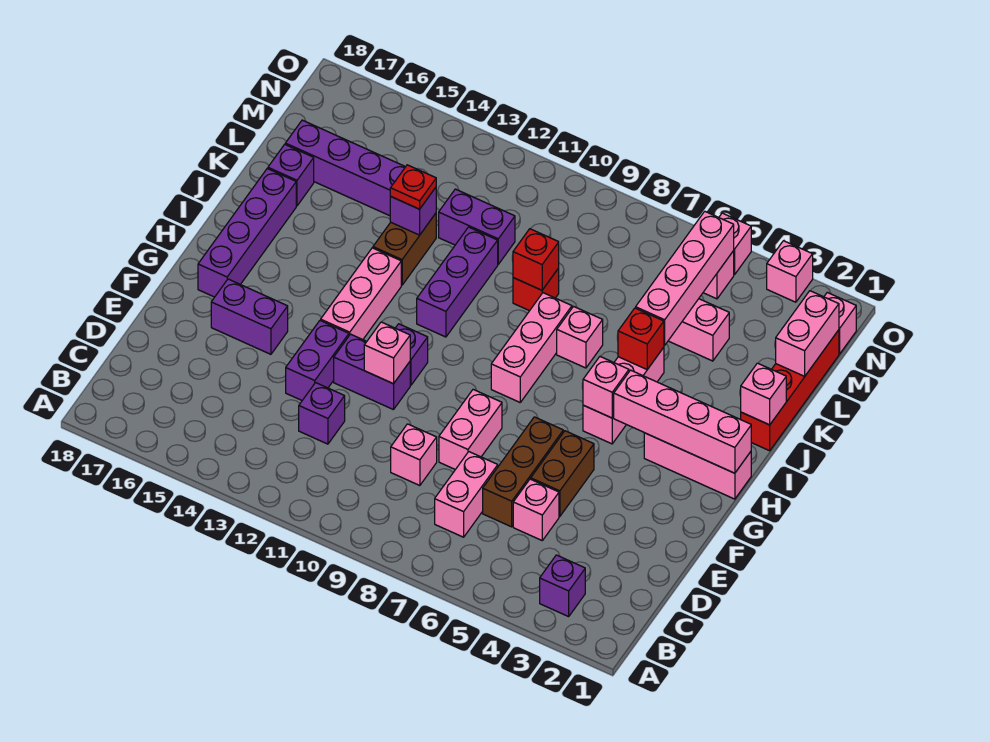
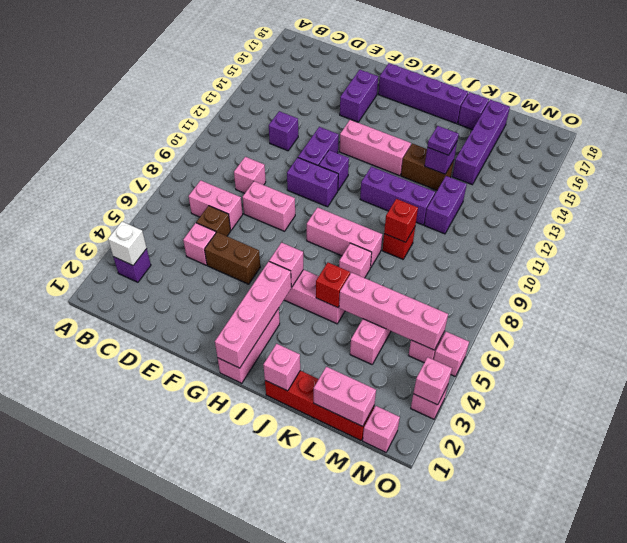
none -> white 1x1 brick [108,222,147,265]
brown 1x3 brick [483,417,563,527] -> brown 1x1 brick [196,206,231,236]
purple 1x2 brick [286,320,349,400] -> purple 1x2 brick moved to [287,158,338,207]
pink 1x1 brick [364,322,410,384] -> pink 1x1 brick moved to [413,357,452,405]
red 1x1 plate [390,165,436,209] -> purple 1x1 plate [427,126,459,155]

